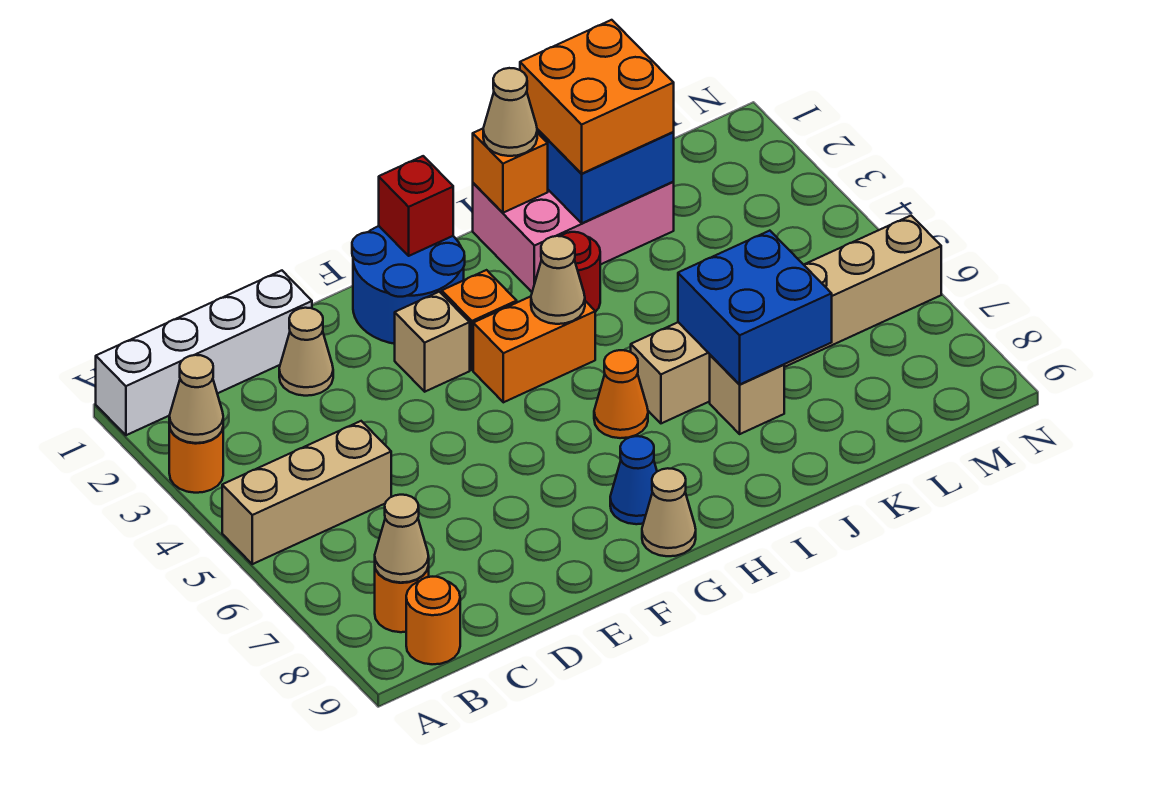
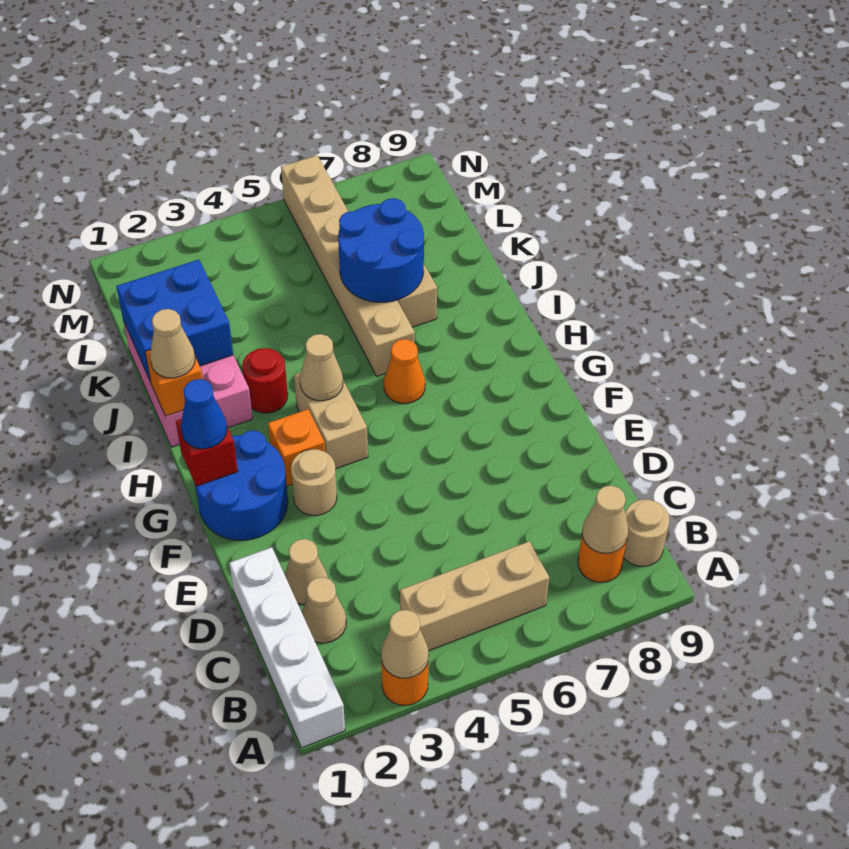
tan 1x3 brick [222,421,391,564] -> tan 1x3 brick turned to [400,541,549,651]
orange 1x1 round brick [406,577,460,664] -> tan 1x1 round brick [624,499,669,566]
tan 1x1 brick [395,292,470,392] -> tan 1x1 round brick [291,449,337,516]
orange 1x2 brick [473,296,595,402] -> tan 1x2 brick [294,373,368,469]
blue 1x1 cone [610,436,657,524] -> blue 1x1 cone moved to [181,379,227,449]
tan 1x1 cone [642,468,696,556] -> tan 1x1 cone moved to [302,577,346,643]
orange 2x2 brick [520,20,674,174] -> none
blue 2x2 brick [678,231,832,385] -> blue 2x2 round brick [338,198,424,302]

